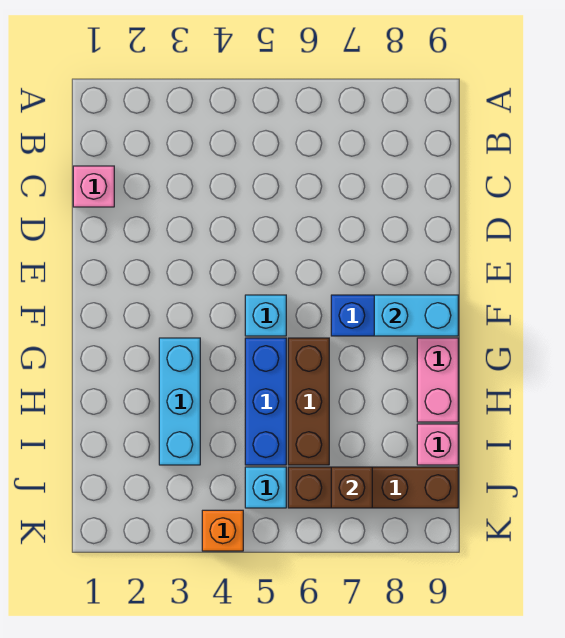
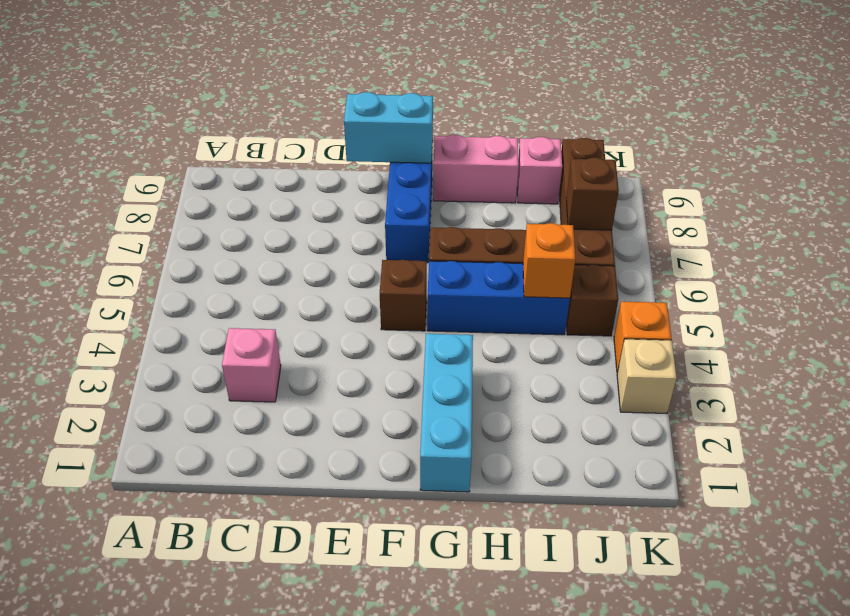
pink 1x1 brick [73,166,114,207] -> pink 1x1 brick moved to [222,328,281,402]
cyan 1x1 brick [245,295,286,336] -> brown 1x1 brick [380,260,427,331]
cyan 1x2 brick [374,295,458,336] -> cyan 1x2 brick turned to [344,92,433,163]
cyan 1x3 brick [159,338,200,465] -> cyan 1x3 brick turned to [420,334,473,492]
none -> orange 1x1 brick [523,223,575,298]
cyan 1x1 brick [245,467,286,508] -> brown 1x1 brick [566,265,618,336]
none -> tan 1x1 brick [617,339,677,413]

